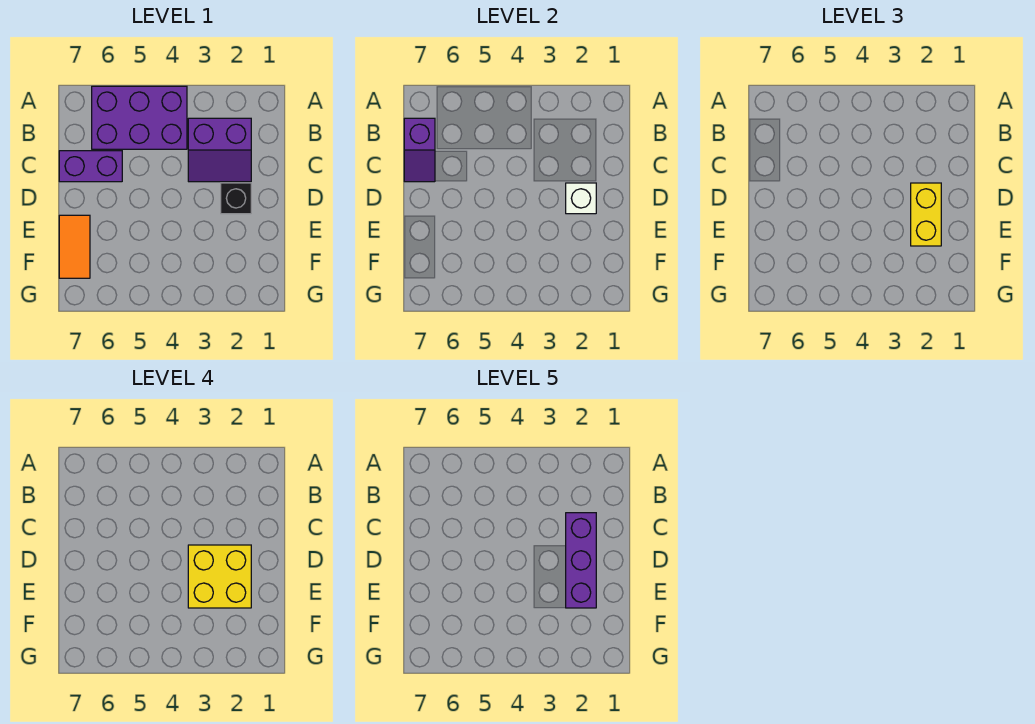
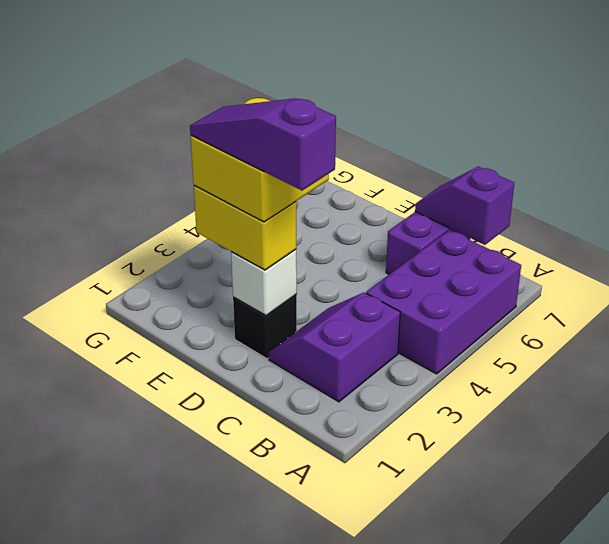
purple 1x3 brick [566,513,596,608] -> purple 1x3 slope [190,98,336,190]
orange 1x2 tile [59,215,90,278] -> none

